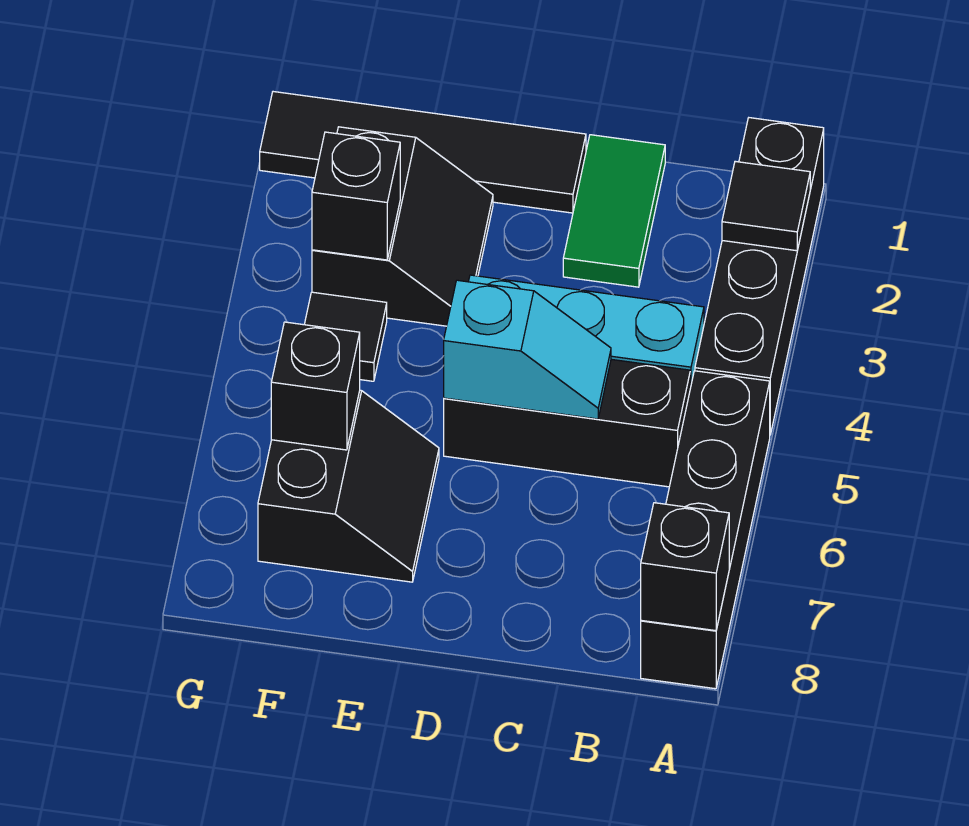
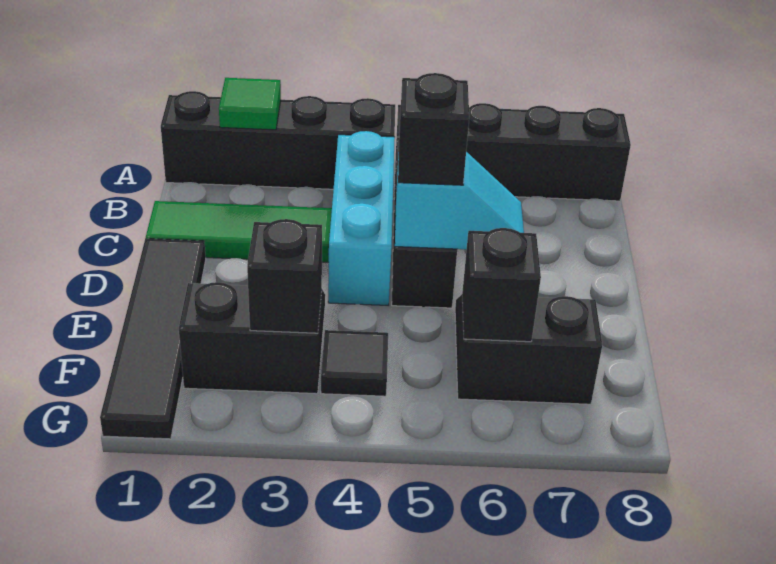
black 1x1 tile [722,161,810,251] -> green 1x1 tile [219,78,281,130]
black 1x1 brick [641,503,729,631] -> black 1x1 brick moved to [398,73,469,185]
green 1x2 tile [563,135,665,287] -> green 1x3 tile [146,201,332,262]
cyan 1x2 slope [444,280,611,419] -> cyan 1x2 slope turned to [395,152,524,249]

